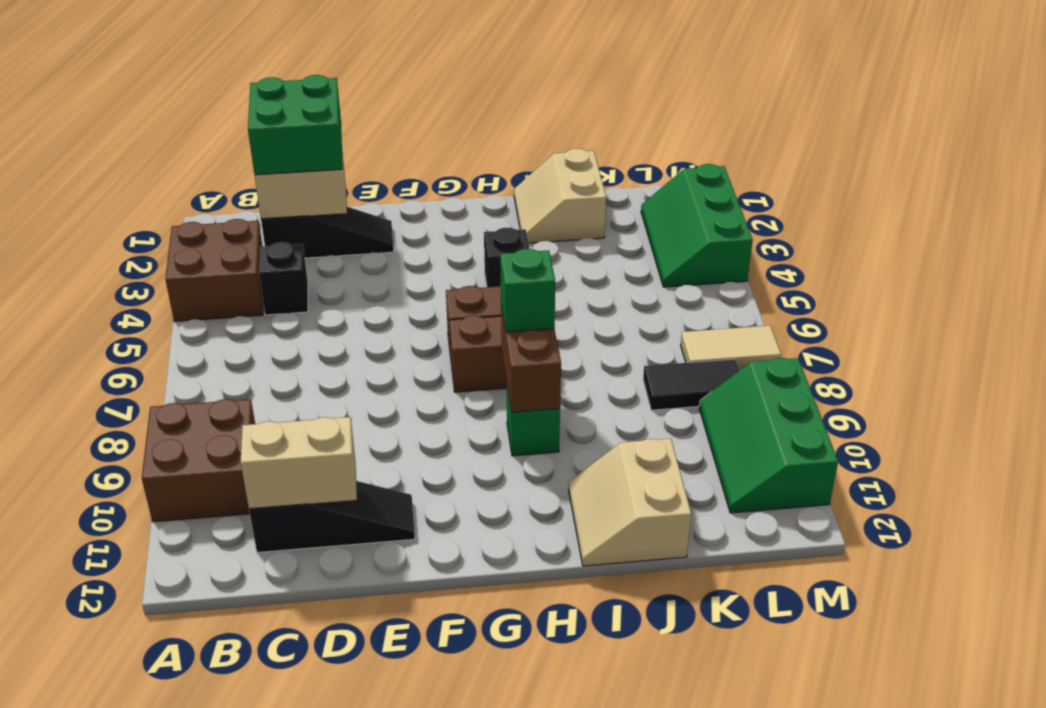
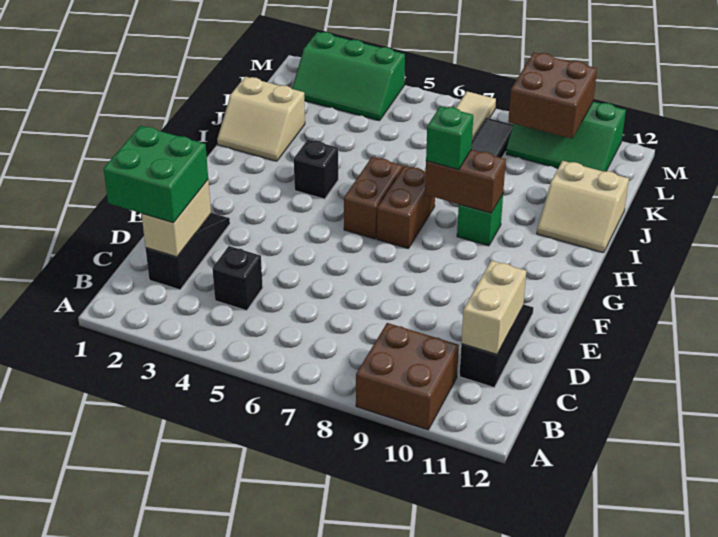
brown 2x2 brick [165,219,263,321] -> brown 2x2 brick moved to [508,53,597,139]

